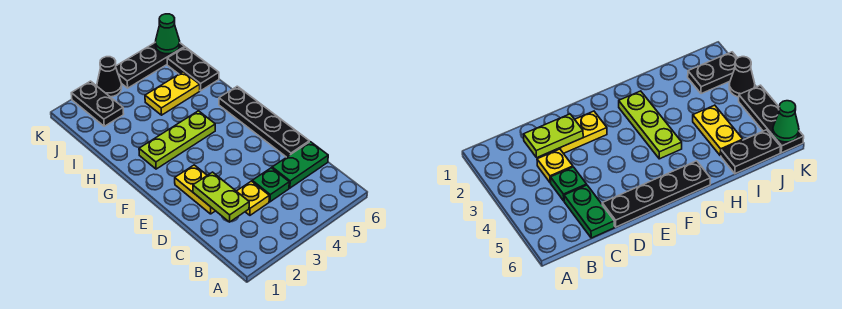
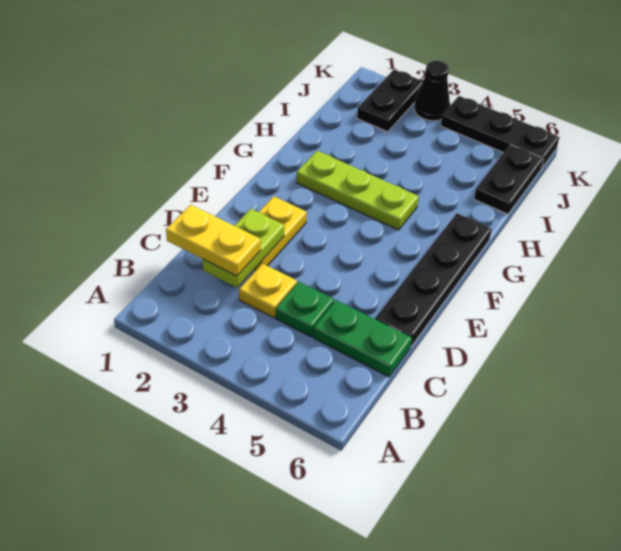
yellow 1x2 plate [145,72,200,115] -> yellow 1x2 plate moved to [166,205,261,276]
green 1x1 cone [155,14,180,54] -> none

